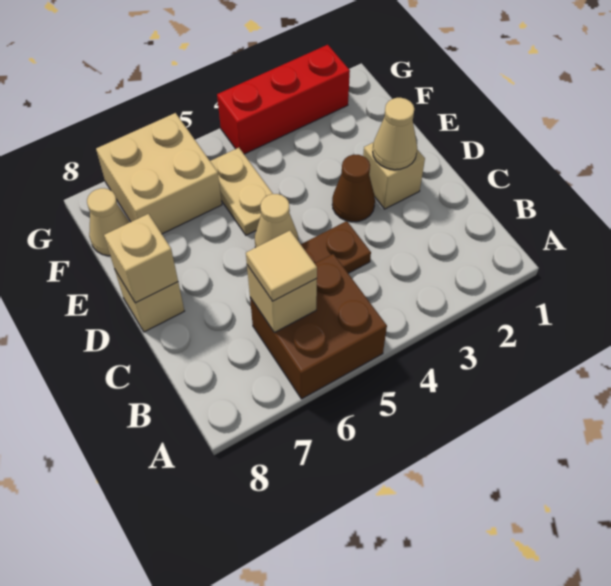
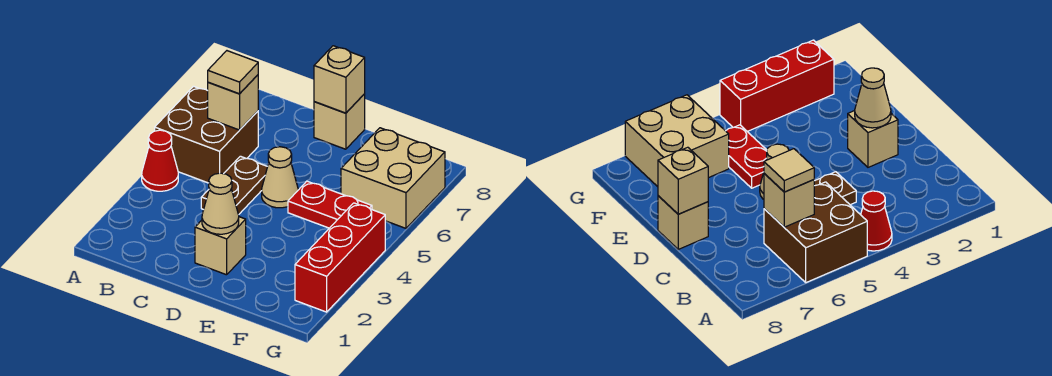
none -> red 1x1 cone [142,130,178,191]
brown 1x1 cone [332,155,375,222] -> none
tan 1x2 plate [210,148,273,235] -> red 1x2 plate [288,181,372,228]
tan 1x1 cone [87,188,130,256] -> none

